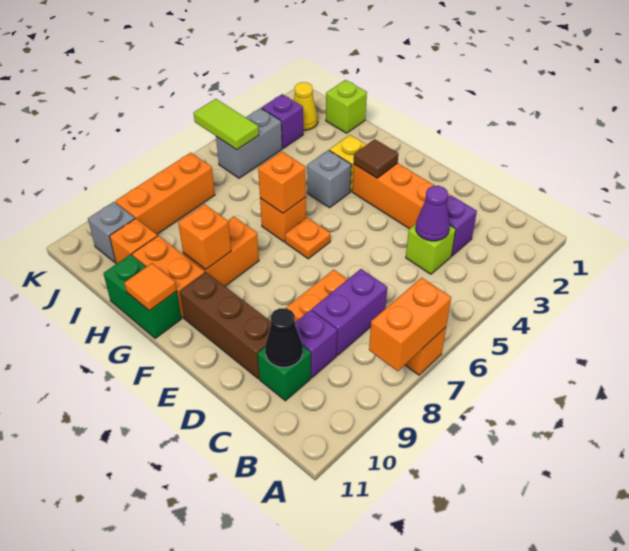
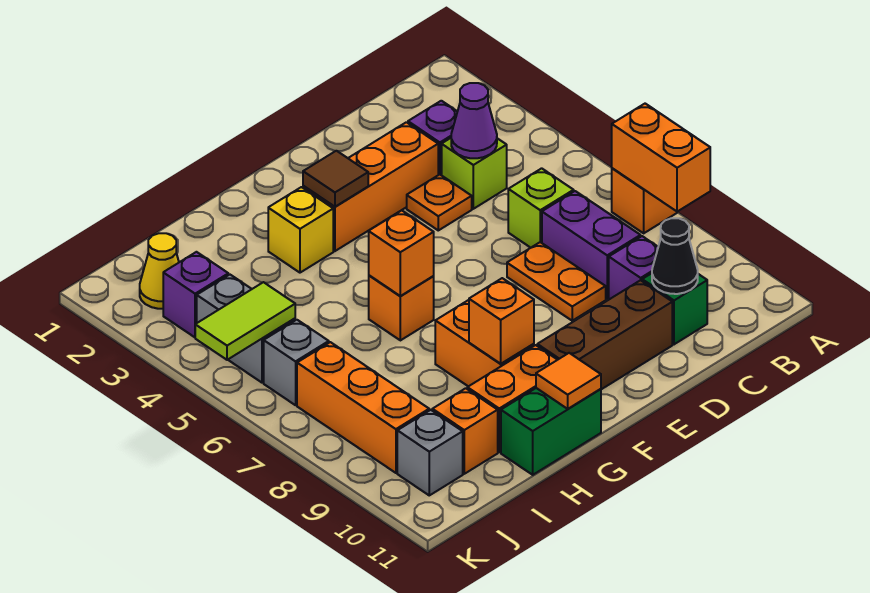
orange 1x1 plate [285,217,330,259] -> orange 1x1 plate moved to [407,174,472,230]
grey 1x1 brick [307,150,351,208] -> grey 1x1 brick moved to [264,320,329,405]
lime 1x1 brick [326,80,367,133] -> lime 1x1 brick moved to [508,168,574,248]

